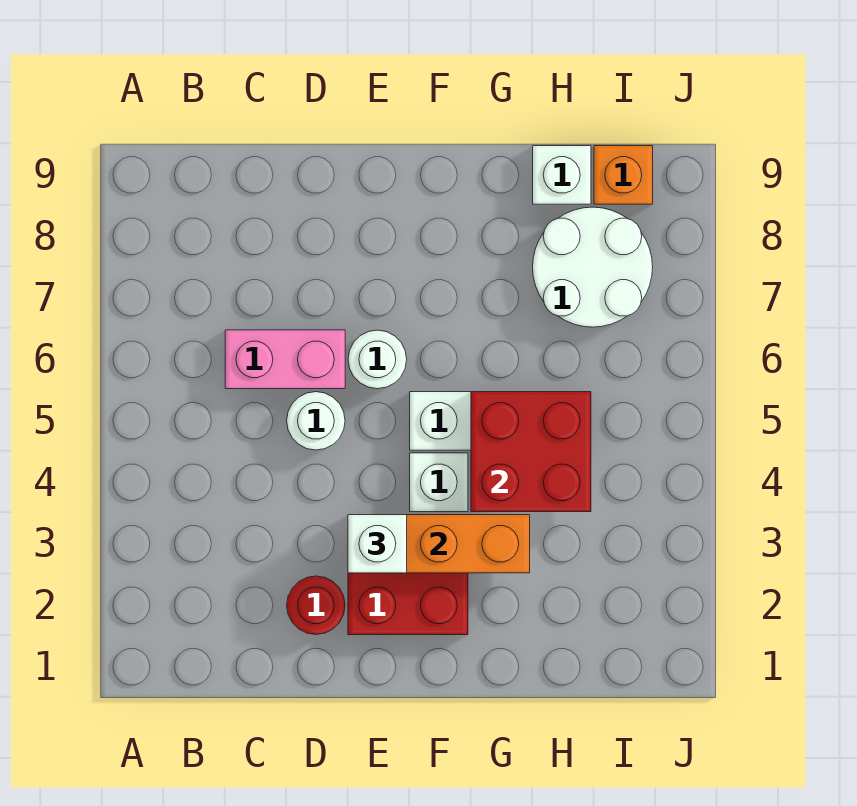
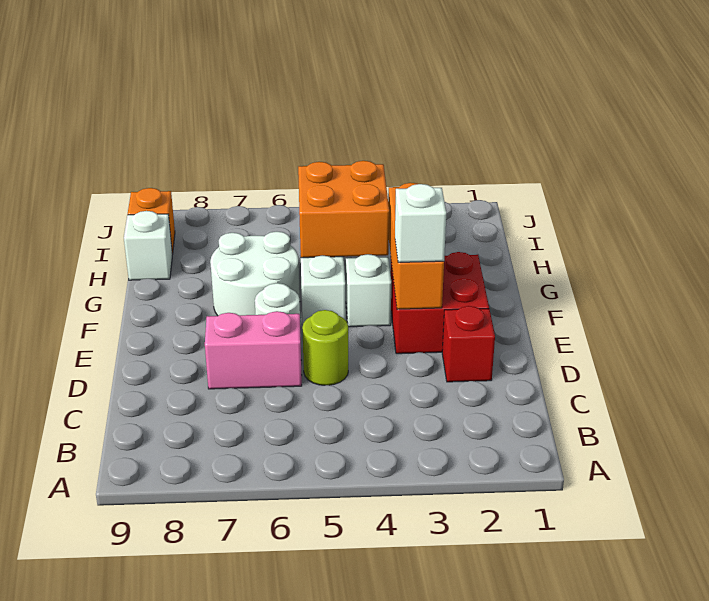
pink 1x2 brick [225,330,345,389] -> pink 1x2 brick turned to [205,311,302,389]
red 1x1 round brick [287,576,345,635] -> red 1x1 brick [442,306,495,382]
white 1x1 round brick [287,392,345,450] -> lime 1x1 round brick [302,310,348,385]
red 2x2 brick [471,392,591,512] -> orange 2x2 brick [298,161,389,258]
white 2x2 round brick [533,207,653,327] -> white 2x2 round brick moved to [210,232,300,316]

